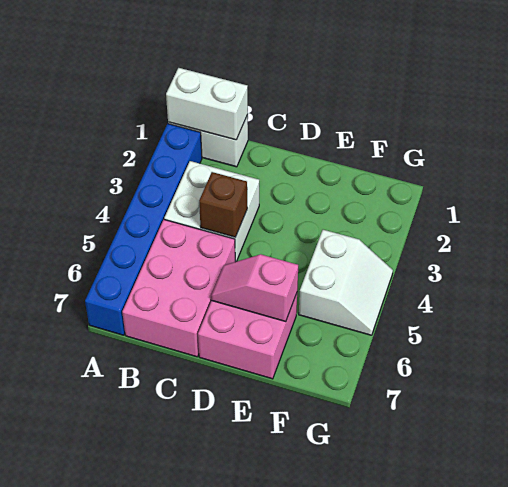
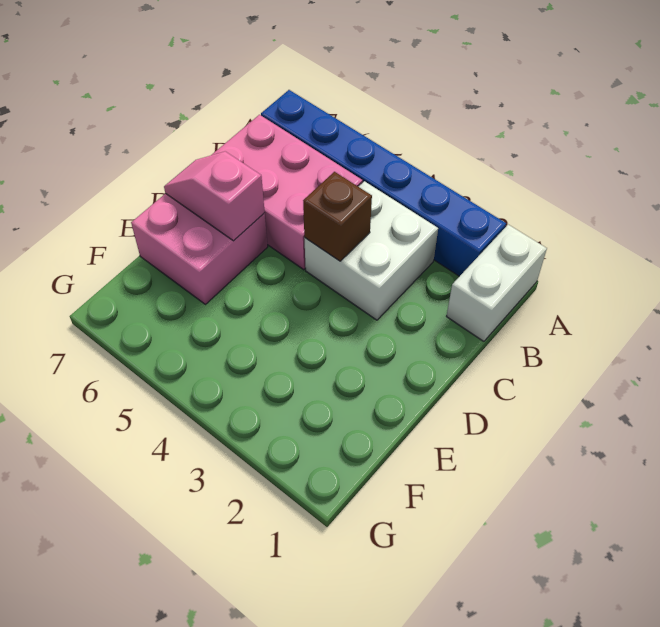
white 1x2 brick [166,68,248,140] -> none
pink 1x2 slope [211,254,298,322] -> pink 1x2 slope turned to [164,151,265,241]
white 2x2 slope [299,230,393,335] -> none

